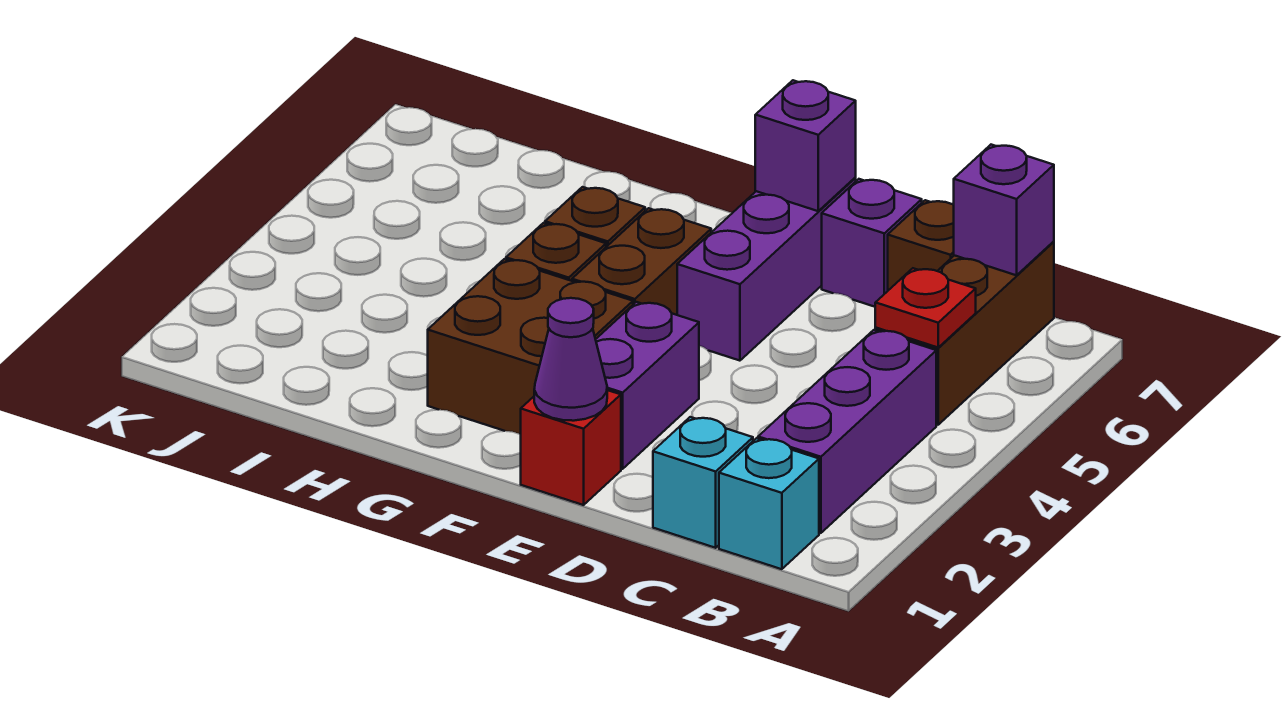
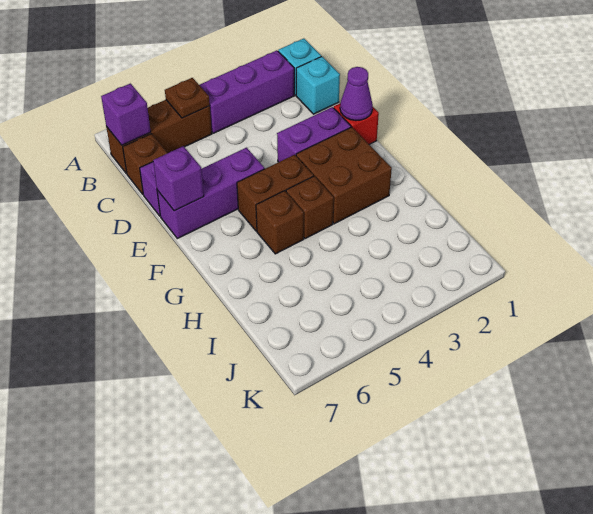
red 1x1 plate [875,268,976,347] -> brown 1x1 plate [165,78,210,118]

